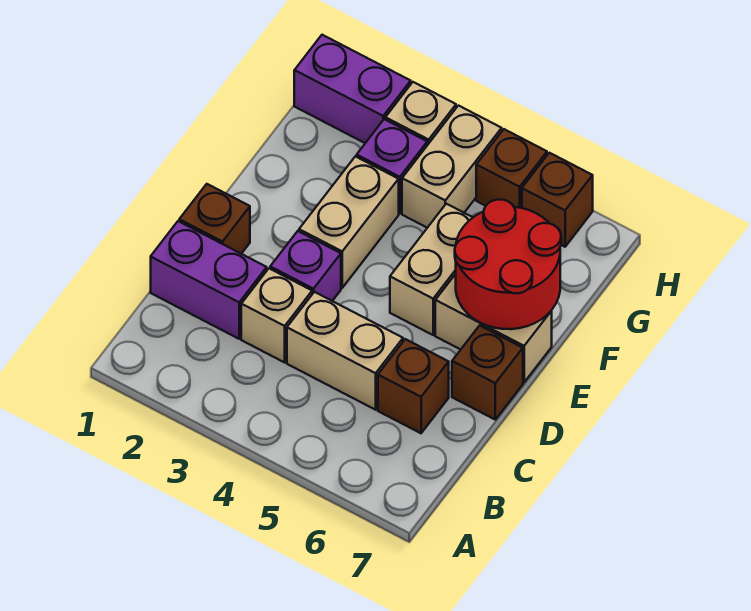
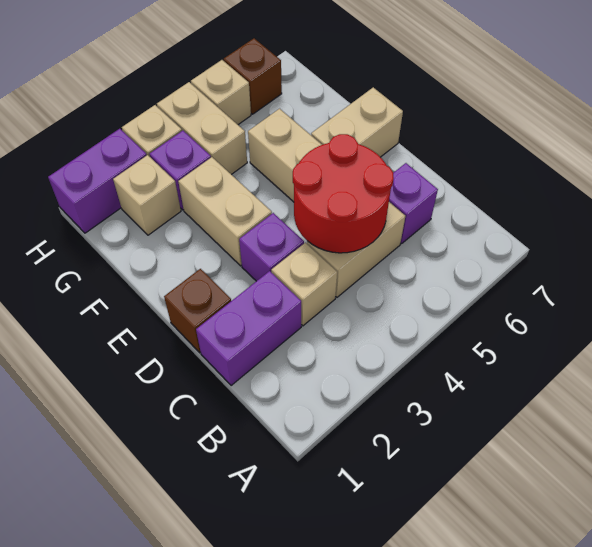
brown 1x1 brick [378,339,449,433] -> purple 1x1 brick [389,163,438,244]
brown 1x1 brick [452,326,523,419] -> none
red 2x2 round brick [455,199,561,329] -> red 2x2 round brick moved to [293,134,394,253]
none -> tan 1x1 brick [113,155,181,235]
brown 1x1 brick [476,129,547,208] -> tan 1x1 brick [191,60,251,125]

